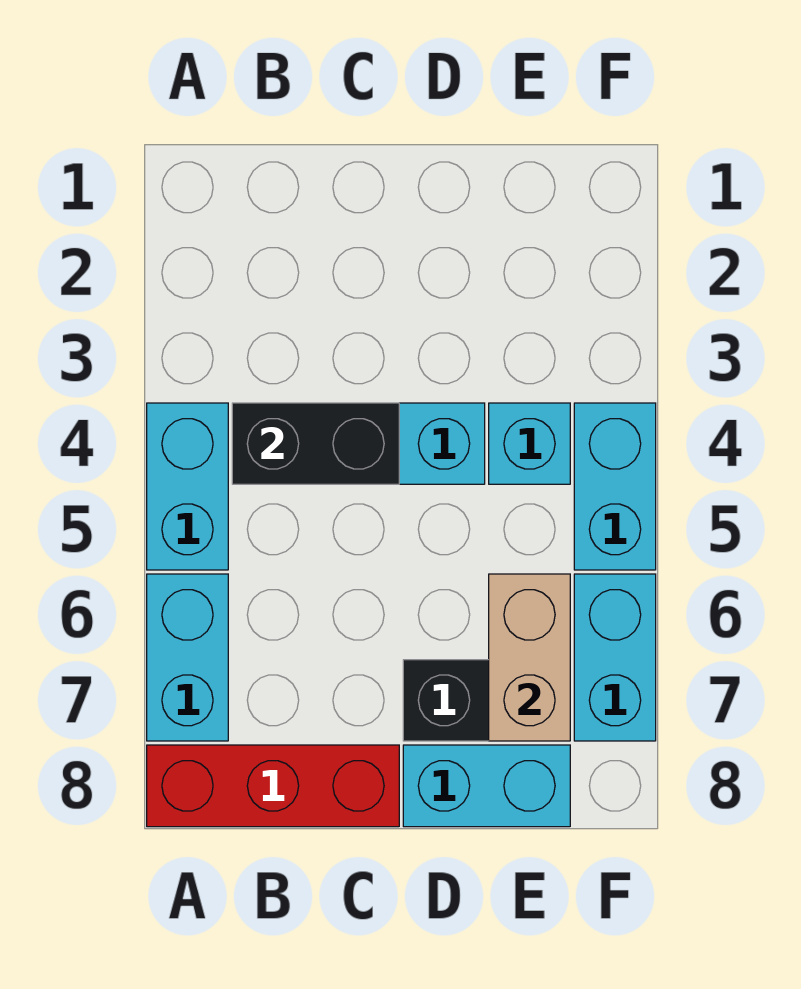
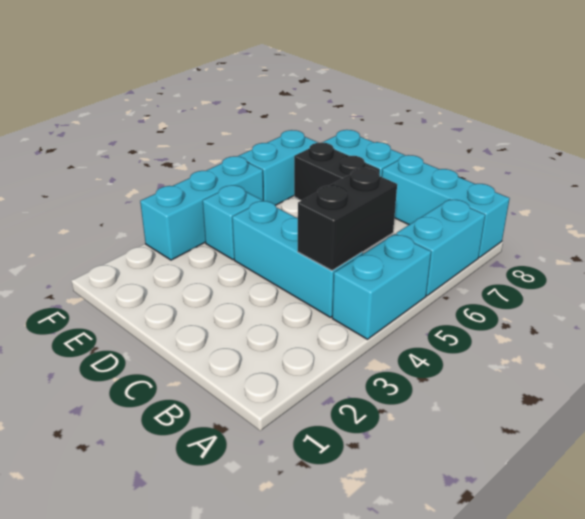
red 1x3 brick [147,745,399,827] -> cyan 1x3 brick [382,155,510,257]
black 1x2 brick [232,403,399,484] -> black 1x2 brick turned to [298,168,397,271]
tan 1x2 brick [489,574,570,741] -> none
cyan 1x2 brick [574,403,656,570] -> cyan 1x3 brick [140,156,263,260]

